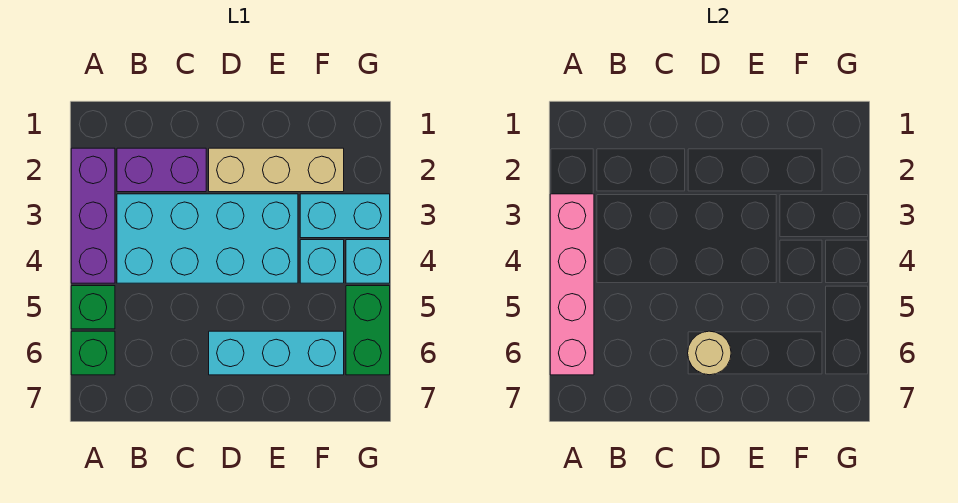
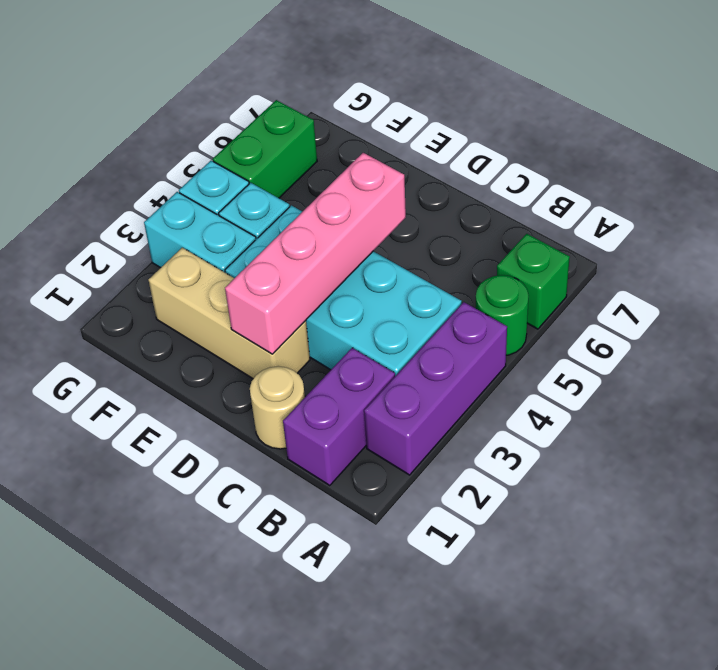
pink 1x4 brick [550,194,594,375] -> pink 1x4 brick moved to [225,153,406,354]
green 1x1 brick [71,286,115,329] -> green 1x1 round brick [475,275,529,355]
purple 1x2 brick [117,148,206,192] -> purple 1x2 brick turned to [283,348,395,486]
cyan 1x3 brick [209,331,344,375] -> none
tan 1x1 round brick [688,331,731,375] -> tan 1x1 round brick moved to [250,366,305,449]

